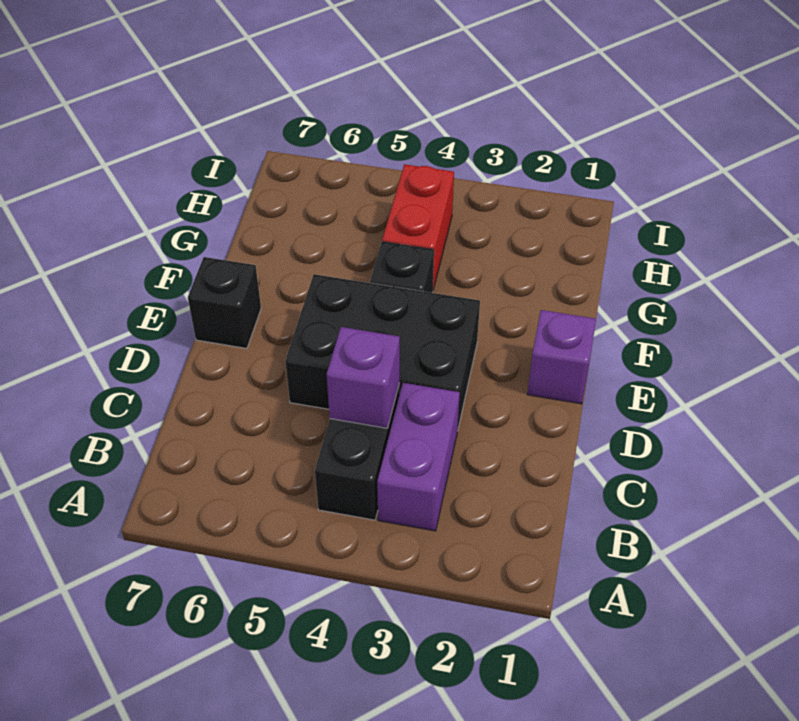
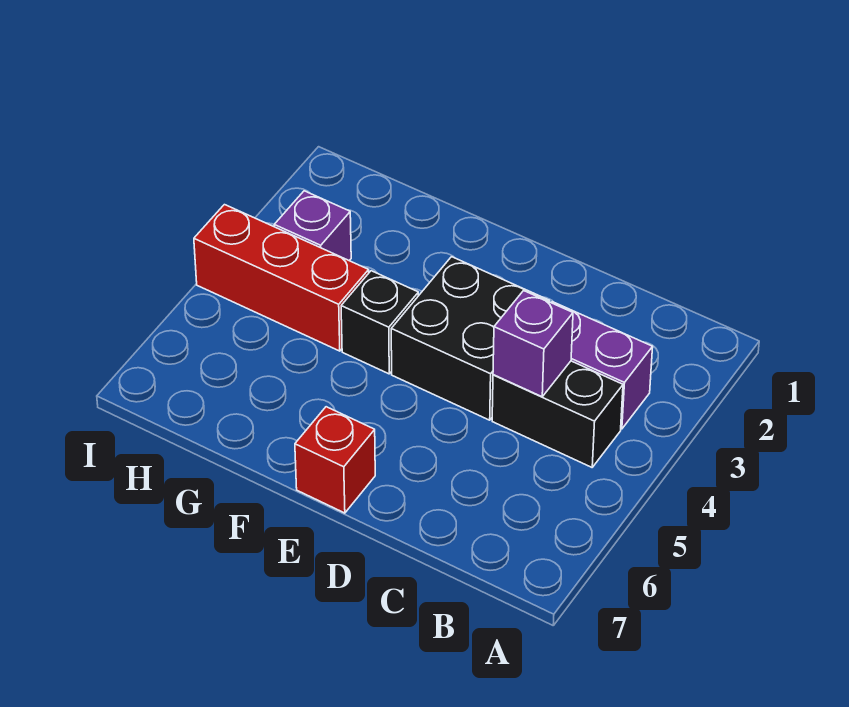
black 2x3 brick [285,274,480,431] -> black 2x2 brick [391,257,550,420]
purple 1x1 brick [527,310,596,404] -> purple 1x1 brick moved to [274,191,351,260]
black 1x1 brick [188,257,261,348] -> red 1x1 brick [295,407,375,513]
red 1x2 brick [382,164,454,290] -> red 1x3 brick [194,205,369,351]

